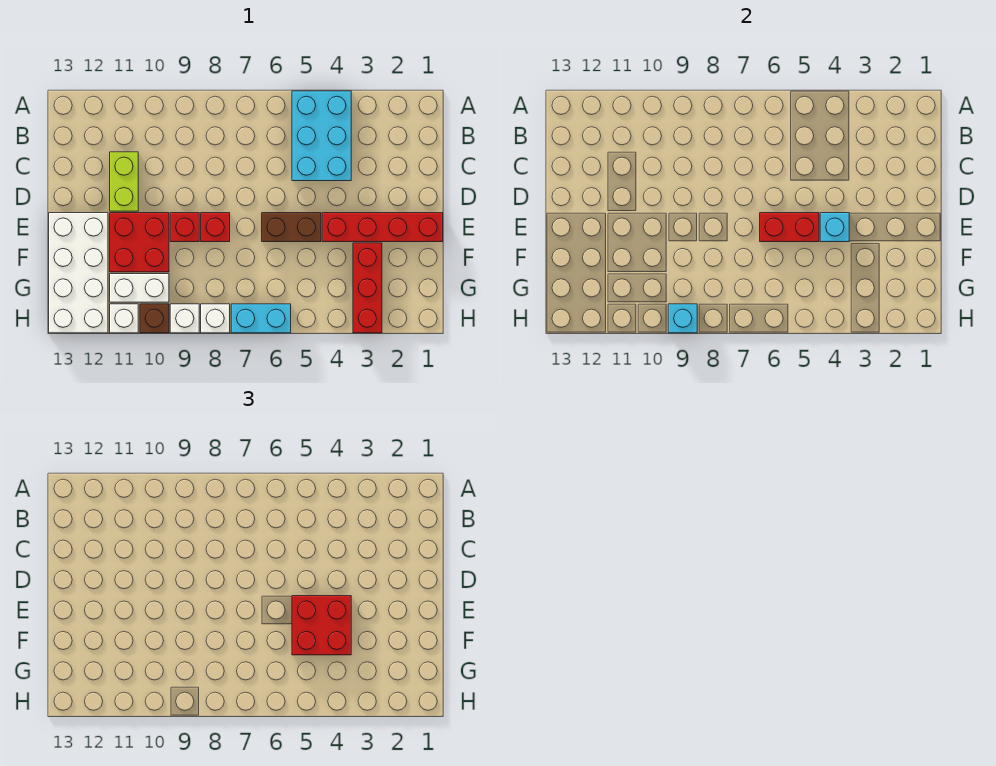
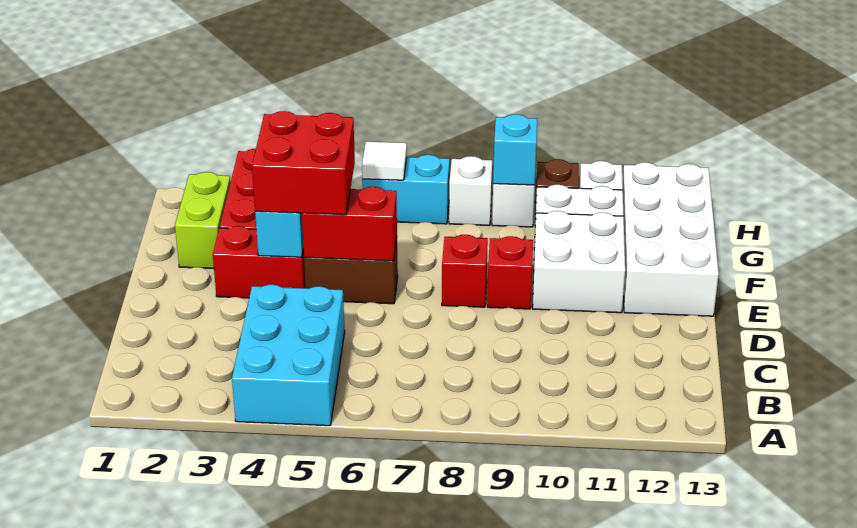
lime 1x2 brick [110,152,138,211] -> lime 1x2 brick moved to [175,172,231,268]
red 1x4 brick [322,213,443,242] -> red 1x2 brick [213,226,306,298]
red 2x2 brick [110,213,169,272] -> white 2x2 brick [533,211,625,313]
none -> white 1x1 tile [362,141,407,180]

